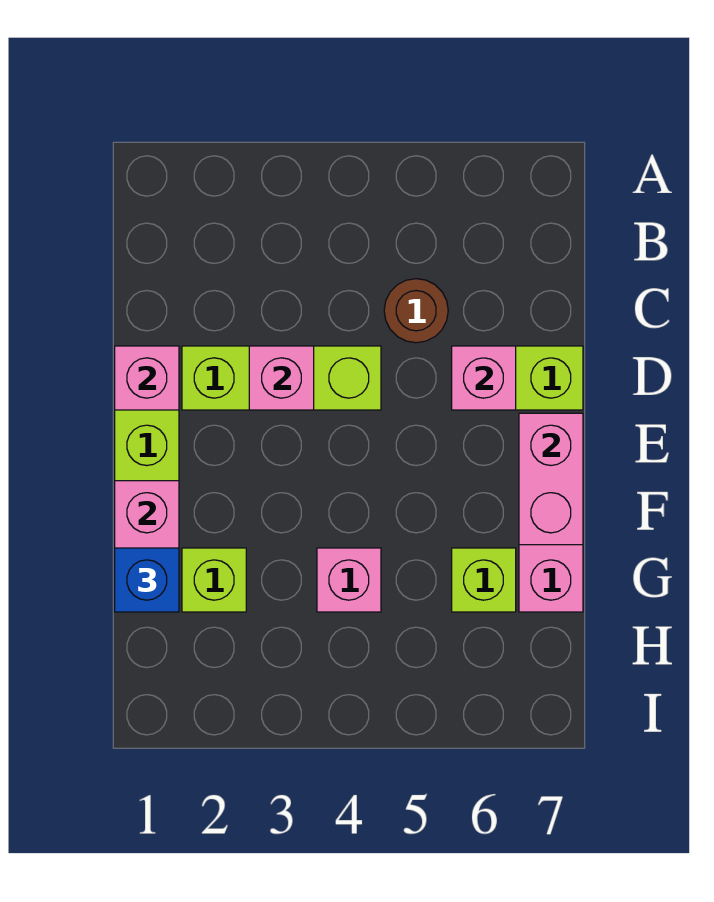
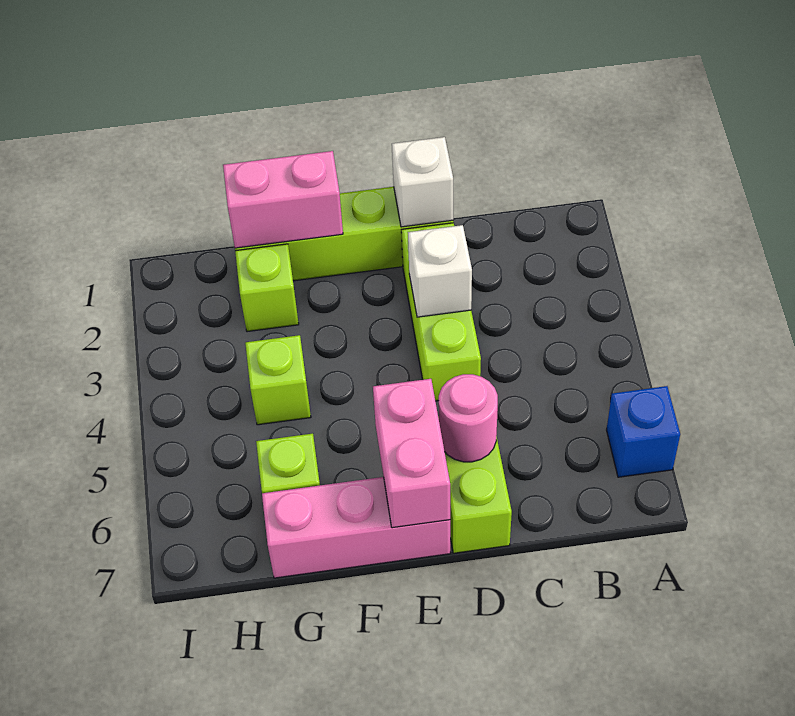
brown 1x1 round brick [384,279,448,343] -> none
pink 1x1 brick [115,346,179,410] -> white 1x1 brick [392,137,453,227]
pink 1x1 brick [249,346,314,410] -> white 1x1 brick [408,225,472,317]
pink 1x1 brick [452,346,516,410] -> pink 1x1 round brick [439,374,498,462]
pink 1x2 brick [519,413,583,545] -> pink 1x2 brick turned to [373,379,450,528]
blue 1x1 brick [115,548,179,612] -> blue 1x1 brick moved to [607,386,680,477]
pink 1x1 brick [317,548,381,612] -> lime 1x1 brick [245,335,311,425]

